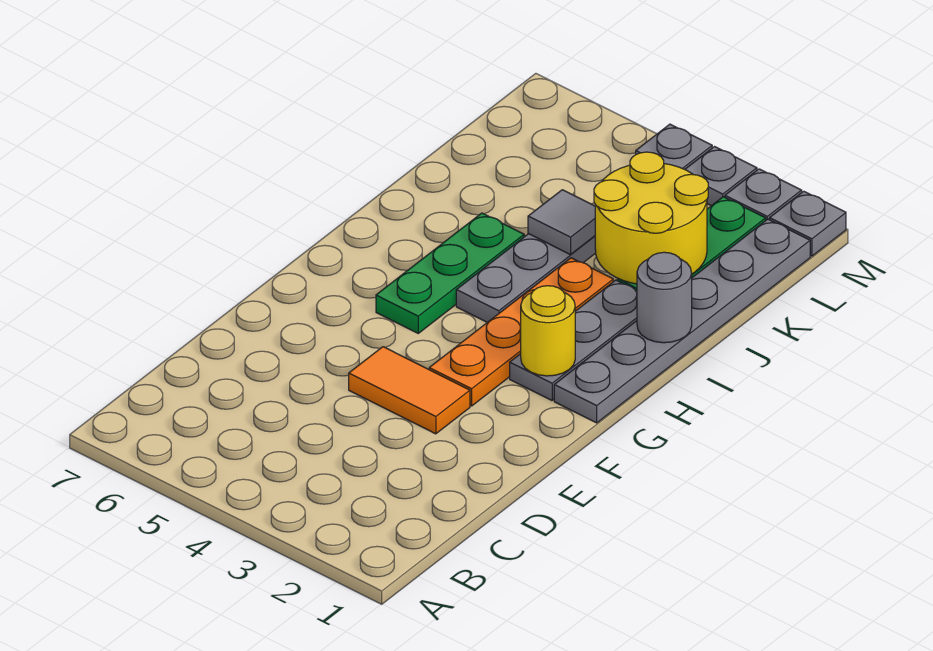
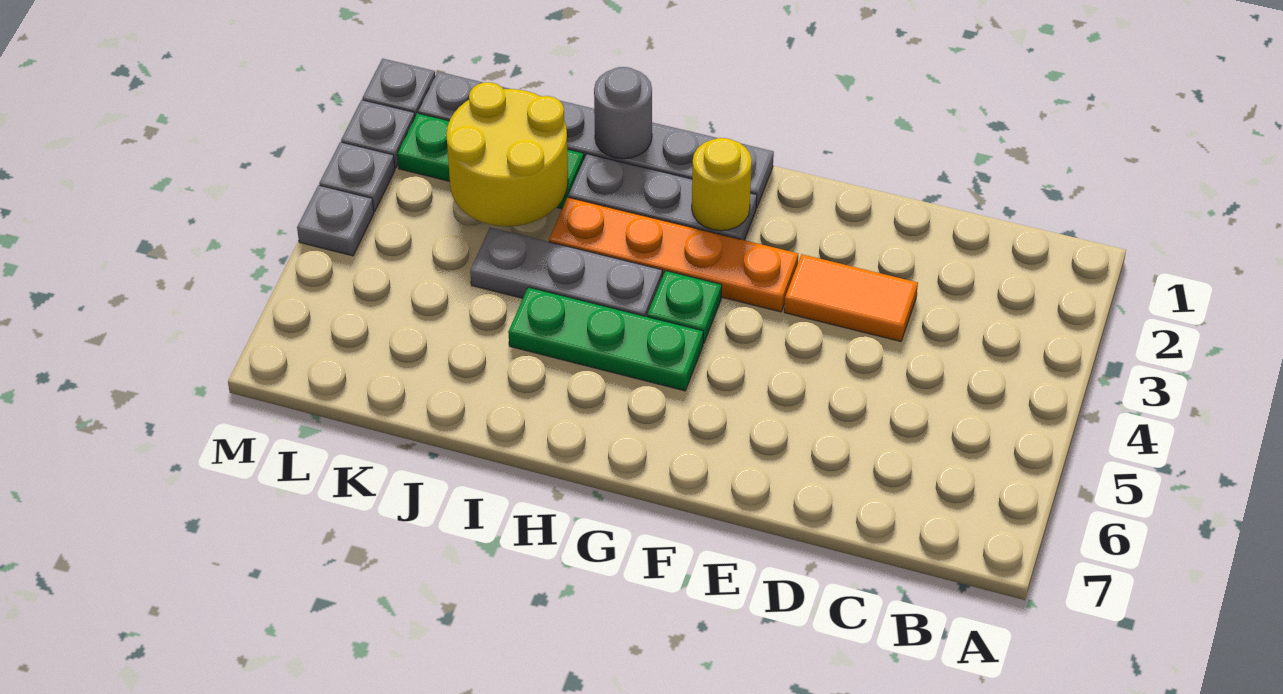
orange 1x2 tile [349,347,470,434] -> orange 1x2 tile turned to [784,254,918,341]
none -> green 1x1 plate [647,271,722,344]
grey 1x1 tile [528,190,595,255] -> none

